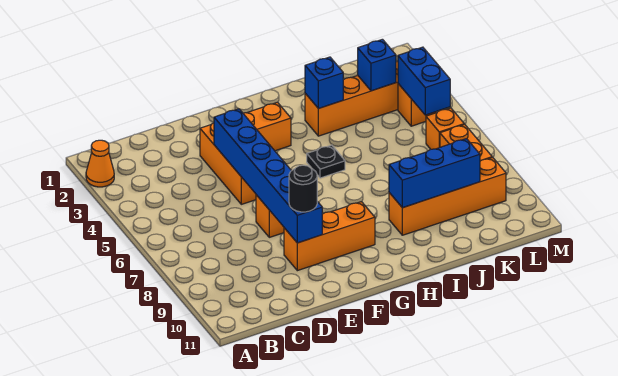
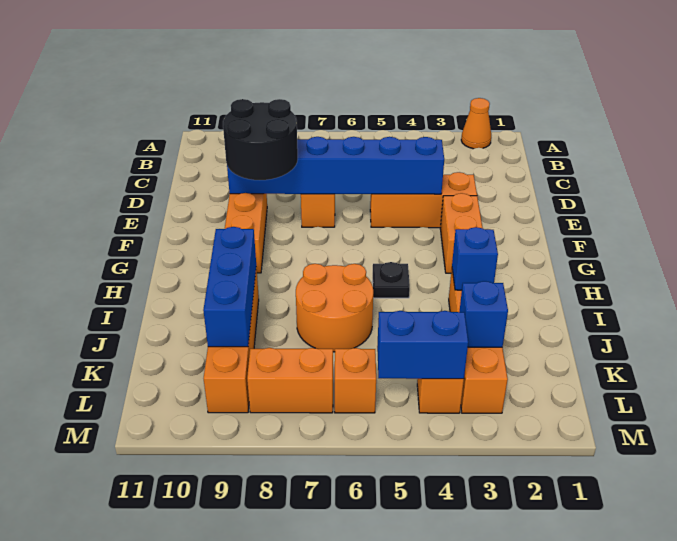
black 1x1 round brick [289,165,317,212] -> black 2x2 round brick [223,99,298,180]
none -> orange 2x2 round brick [296,264,373,352]

